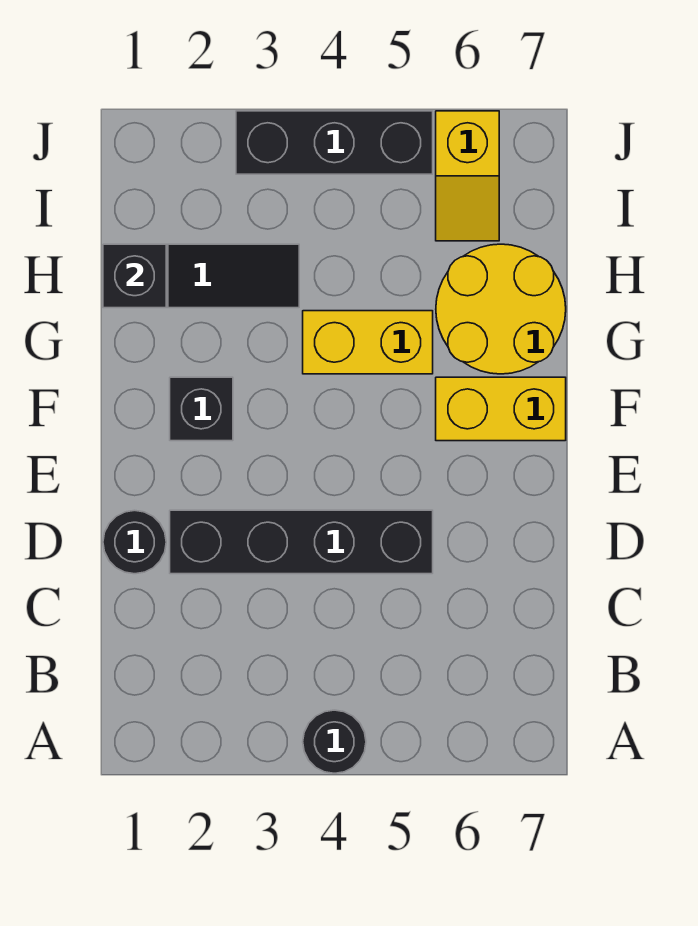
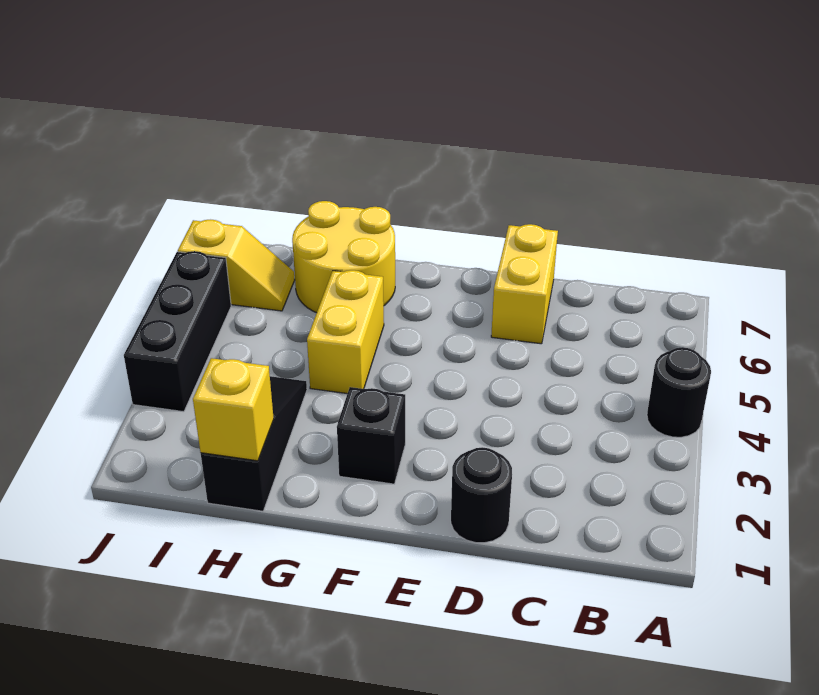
black 1x4 brick [170,510,433,574] -> none
yellow 1x2 brick [436,377,566,441] -> yellow 1x2 brick moved to [491,224,558,344]
black 1x1 brick [103,244,166,308] -> yellow 1x1 brick [193,358,274,461]

